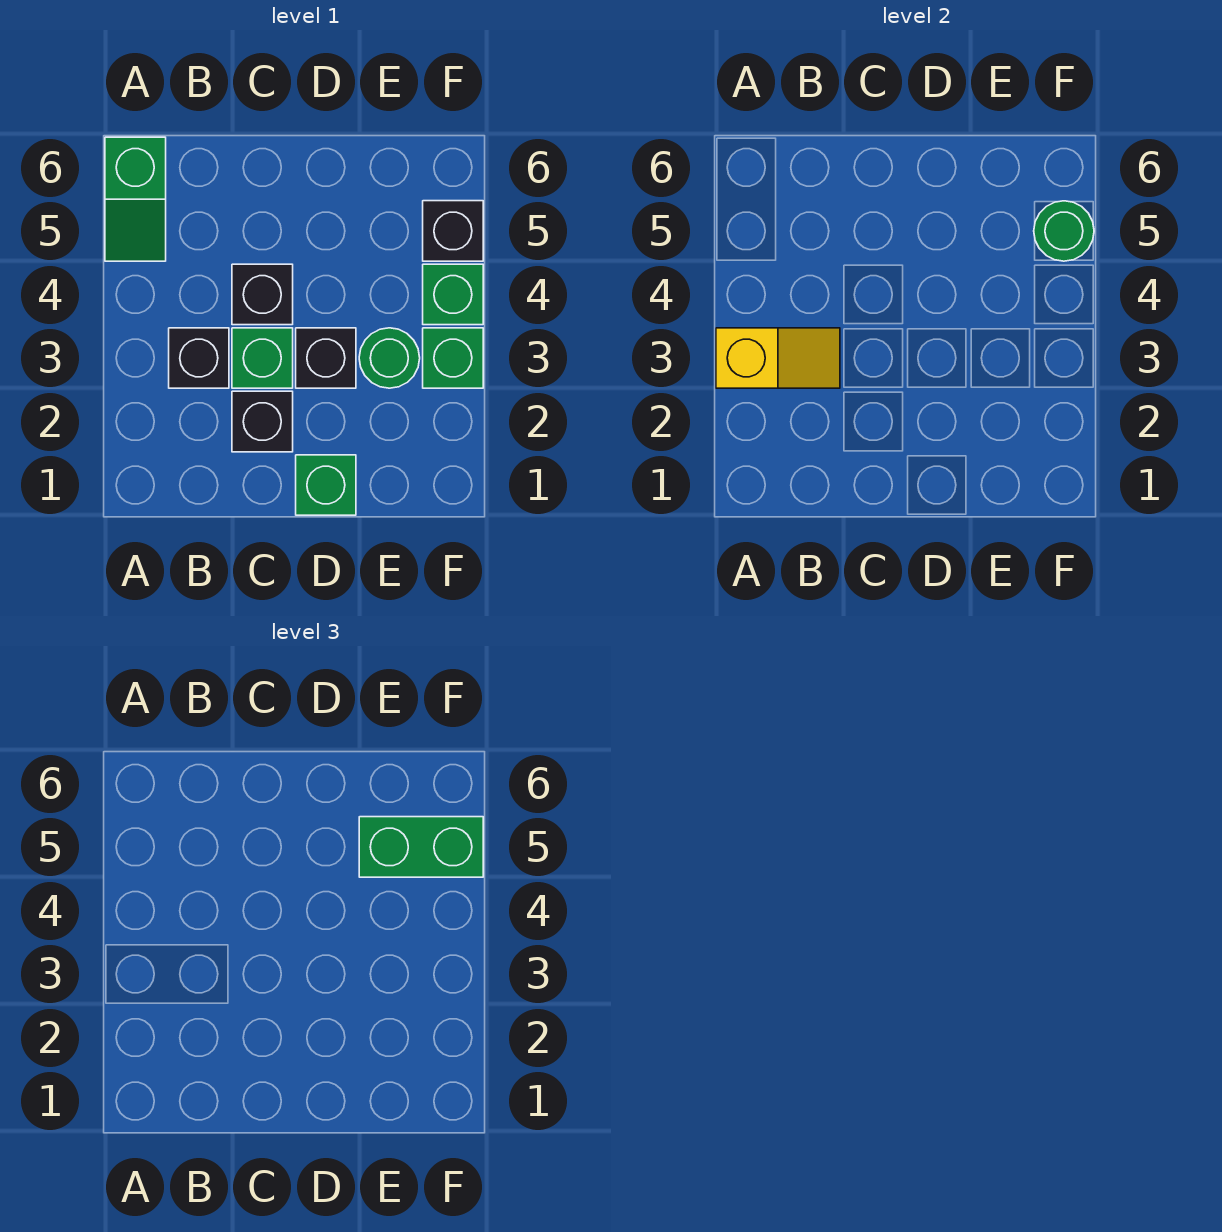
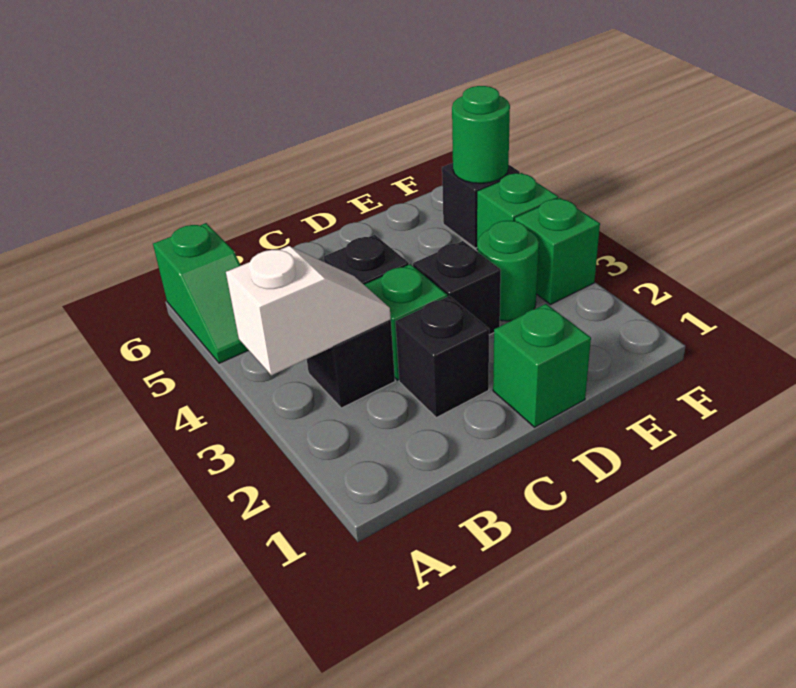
yellow 1x2 slope [716,328,840,388] -> white 1x2 slope [226,246,391,375]
green 1x2 brick [359,817,483,877] -> none

